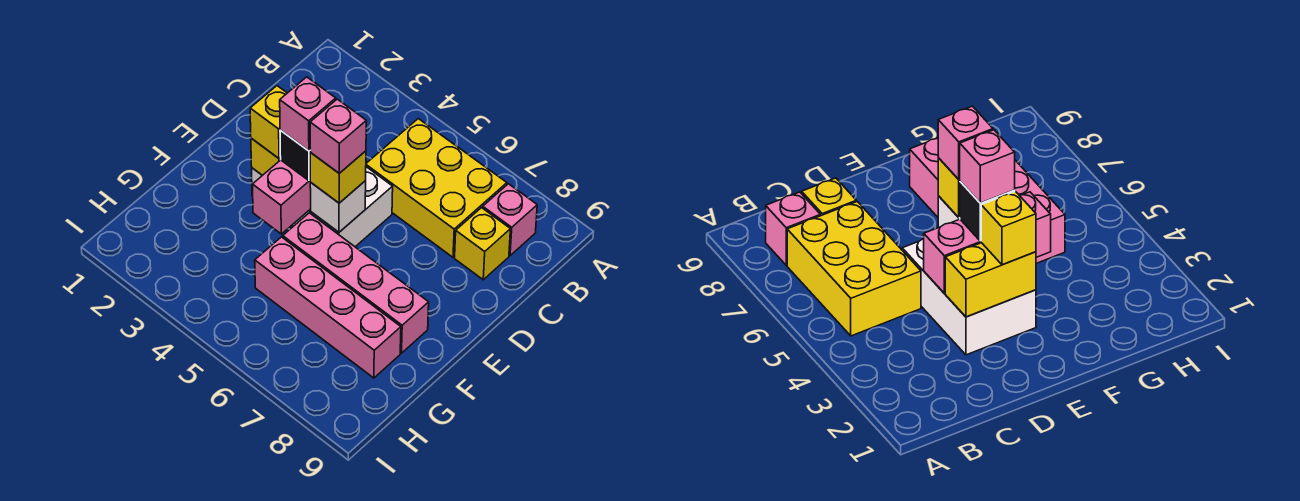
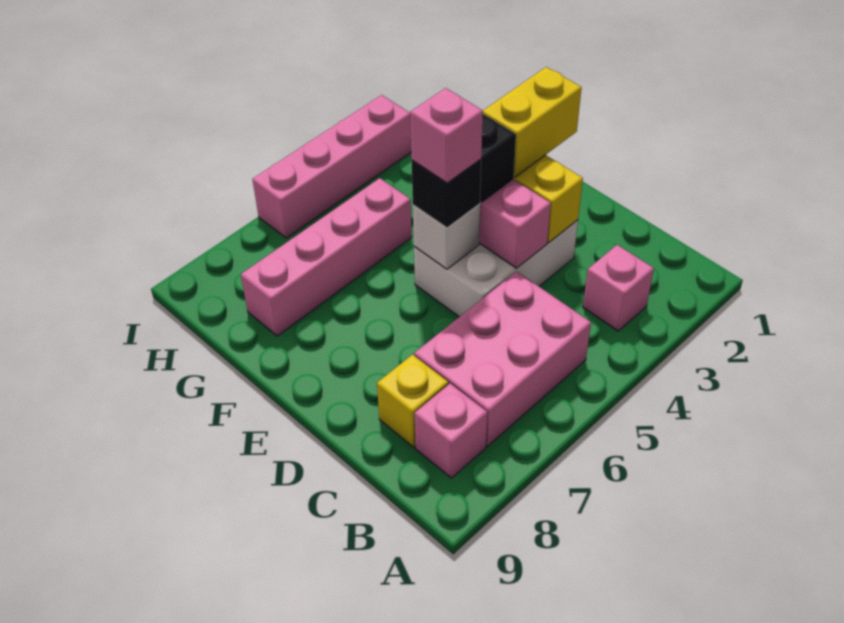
yellow 2x3 brick [366,119,507,257] -> pink 2x3 brick [414,271,591,446]
yellow 1x1 brick [250,86,287,158] -> yellow 1x2 brick [483,67,582,177]
pink 1x1 brick [280,77,336,151] -> pink 1x1 brick moved to [583,245,654,331]
yellow 1x1 brick [310,151,366,203] -> black 1x1 brick [411,159,481,228]
pink 1x4 brick [283,213,429,353] -> pink 1x4 brick moved to [252,95,411,238]

